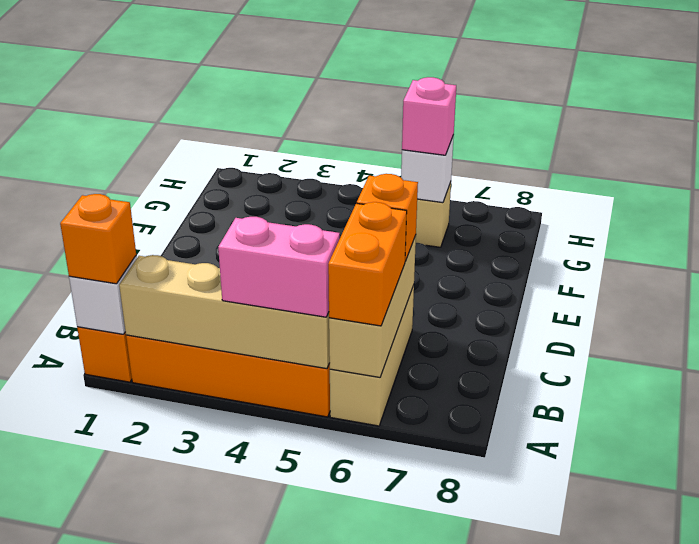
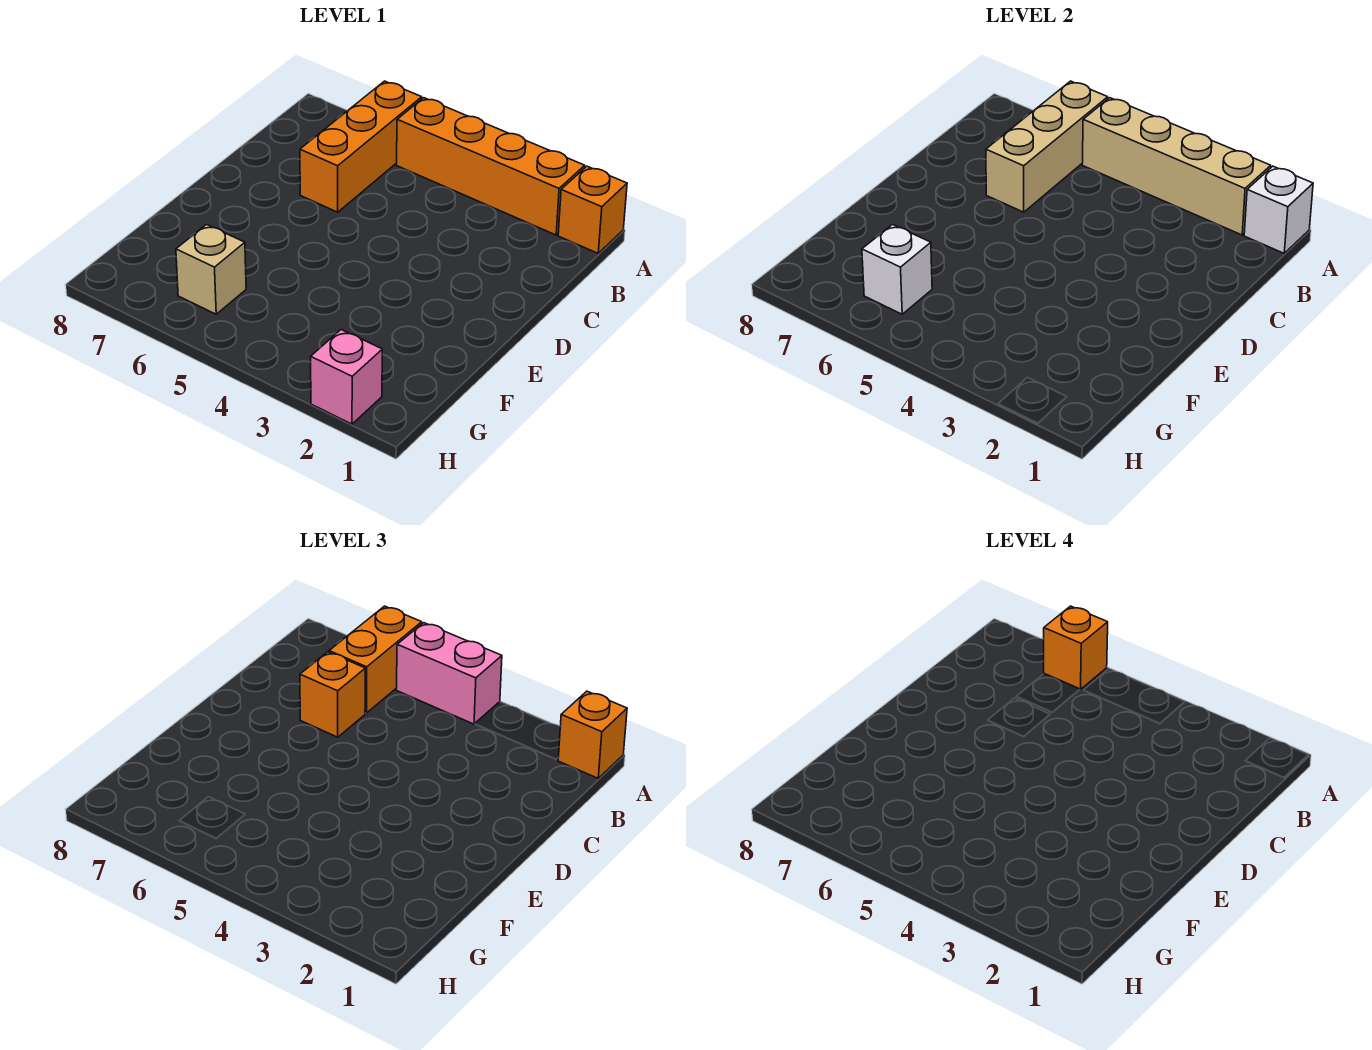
tan 1x3 brick [330,285,414,426] -> orange 1x3 brick [300,81,422,212]
none -> orange 1x1 brick [1044,606,1108,690]
pink 1x1 brick [402,77,456,155] -> pink 1x1 brick moved to [311,330,382,424]

